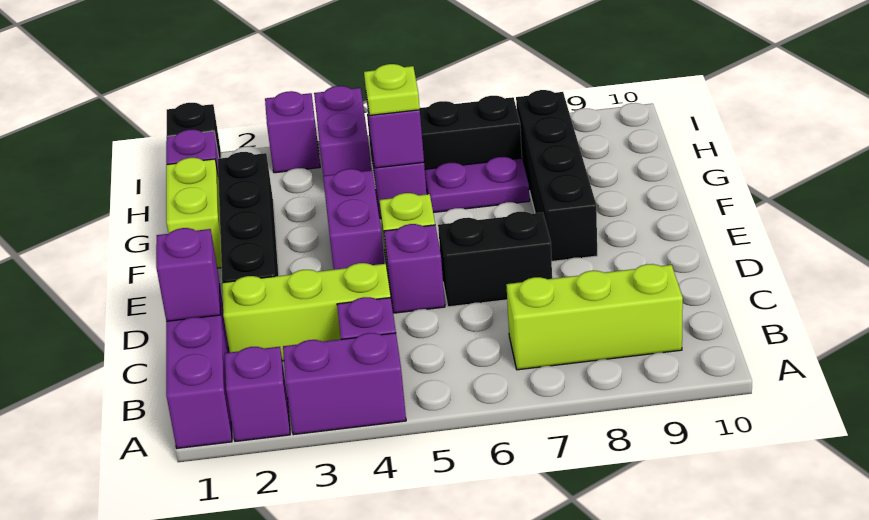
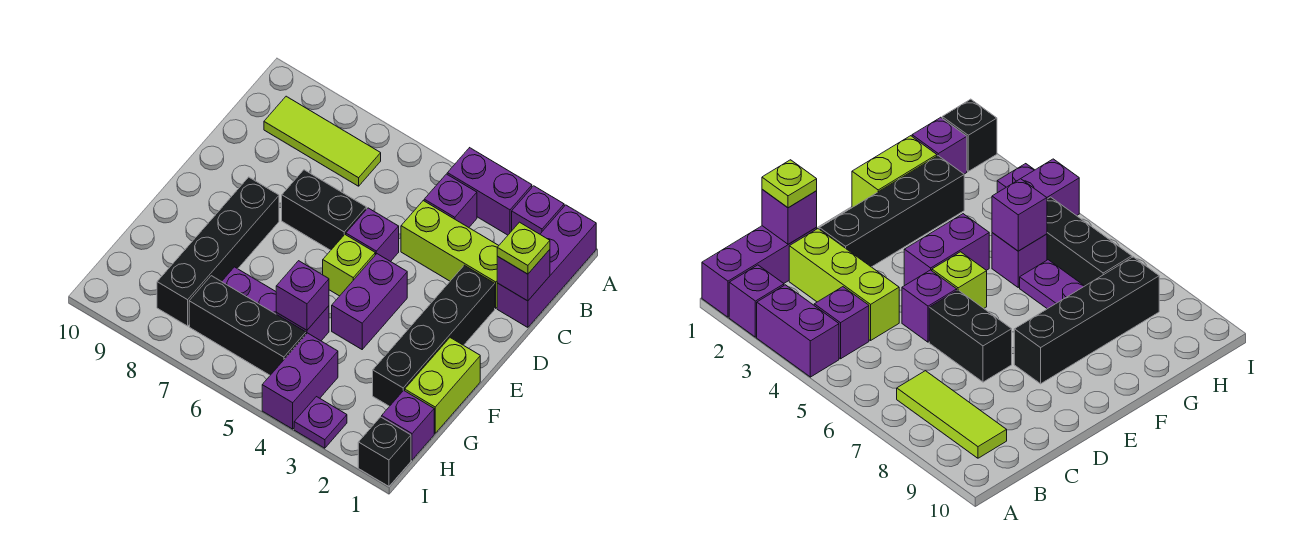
lime 1x3 brick [506,264,683,370] -> lime 1x3 tile [264,96,381,186]
lime 1x1 plate [364,64,420,115] -> lime 1x1 plate moved to [497,222,550,274]
purple 1x1 brick [265,91,320,173] -> purple 1x1 plate [294,397,347,448]

